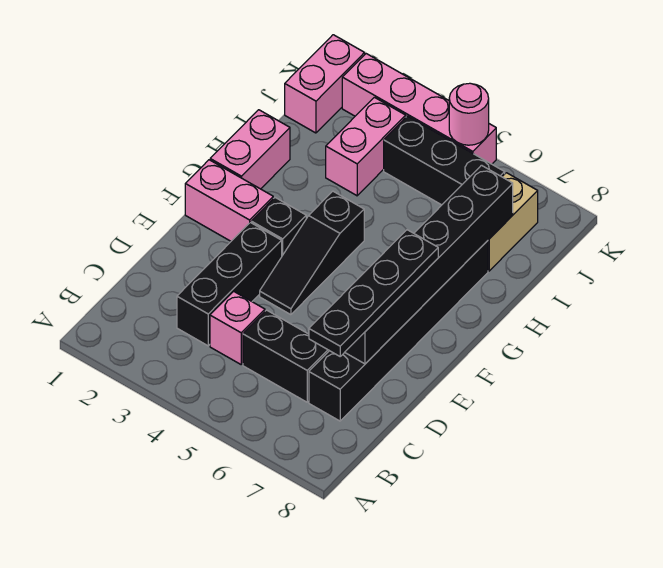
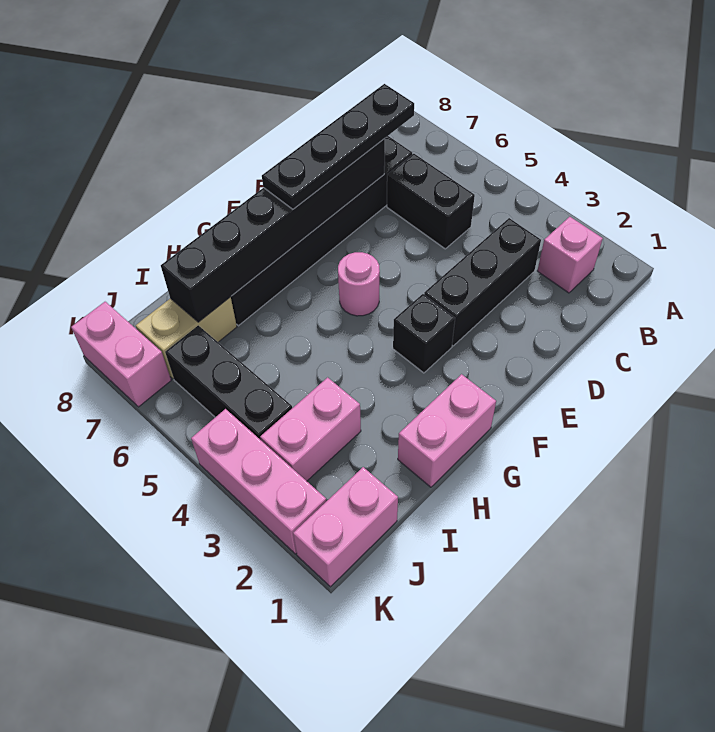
pink 1x1 brick [210,291,265,364] -> pink 1x1 brick moved to [537,217,603,293]
black 1x3 slope [260,191,364,315] -> none
pink 1x2 brick [185,160,273,241] -> pink 1x2 brick moved to [71,302,171,407]
pink 1x4 brick [342,54,496,164] -> pink 1x3 brick [191,409,326,554]
pink 1x1 round brick [449,83,489,145] -> pink 1x1 round brick moved to [338,252,380,316]

